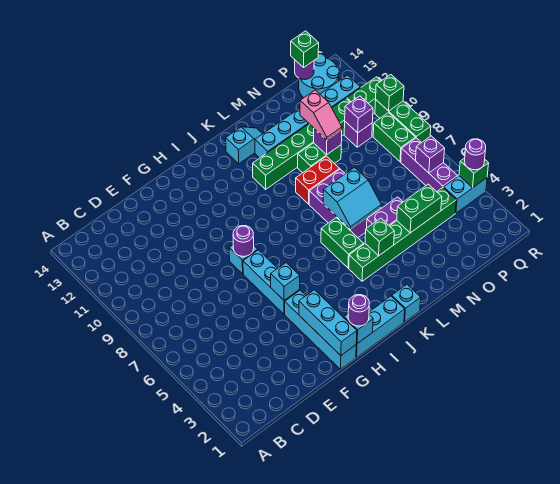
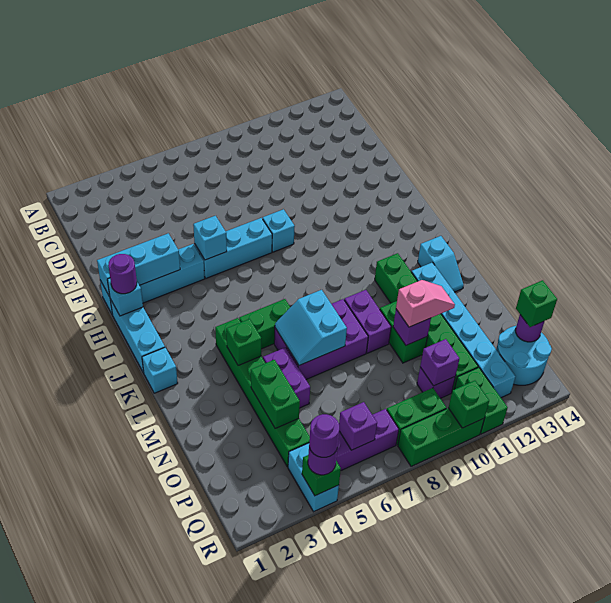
purple 1x1 round brick [233,226,254,257] -> purple 1x1 round brick moved to [309,414,339,457]
red 1x2 brick [296,156,340,204] -> purple 1x2 brick [344,290,391,353]
pink 1x2 slope [300,90,342,140] -> pink 1x2 slope turned to [396,280,455,327]

